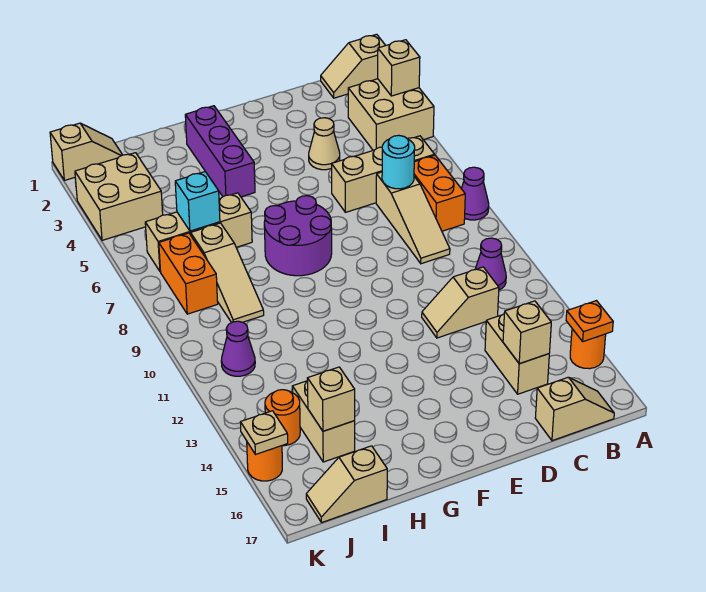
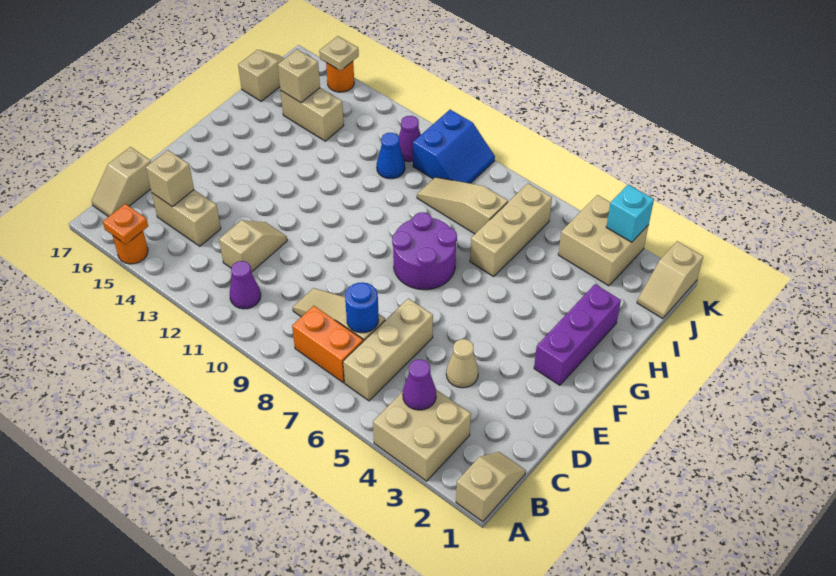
tan 1x1 brick [378,40,420,96] -> none
purple 1x1 cone [461,167,489,220] -> purple 1x1 cone moved to [403,359,436,410]
cyan 1x1 round brick [382,136,415,189] -> blue 1x1 round brick [345,282,379,333]
purple 1x3 brick [185,106,255,197] -> purple 1x3 brick turned to [534,284,621,385]
cyan 1x1 brick [175,172,220,231] -> cyan 1x1 brick moved to [606,185,654,242]
none -> blue 1x1 cone [377,133,405,179]
orange 1x2 brick [159,233,218,314] -> none
none -> blue 2x2 slope [413,110,495,183]
orange 1x1 round brick [265,390,300,446] -> none

